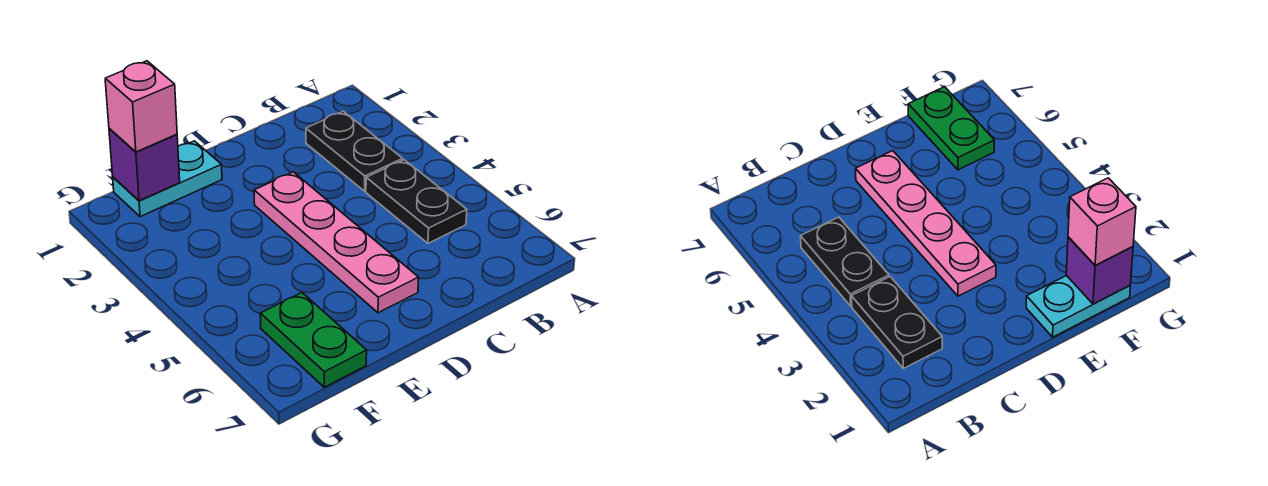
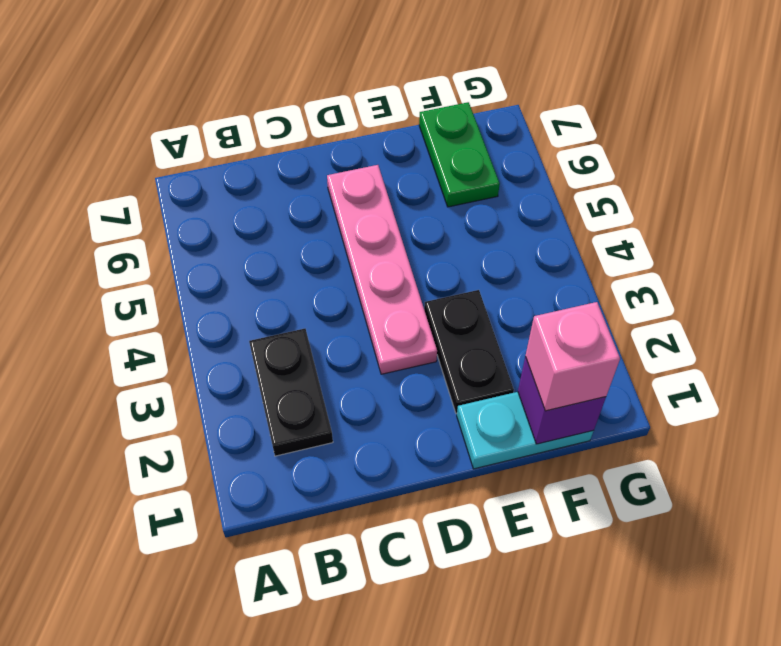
black 1x2 plate [366,160,467,243] -> black 1x2 plate moved to [424,290,514,414]

